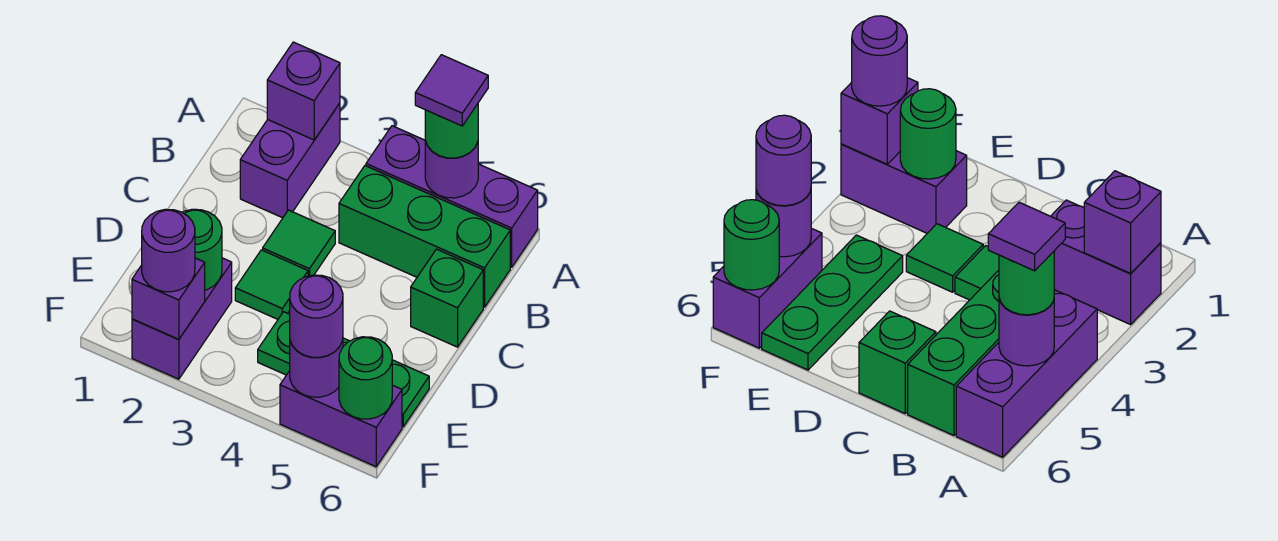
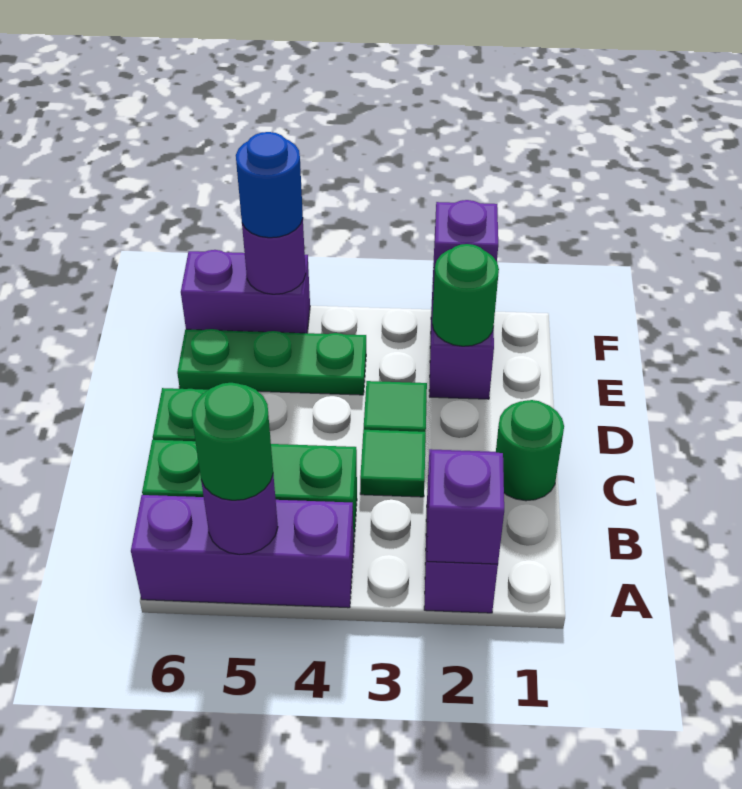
purple 1x1 tile [415,55,488,126] -> none
purple 1x1 round brick [142,209,195,292] -> none
purple 1x1 round brick [290,275,343,357] -> blue 1x1 round brick [236,132,303,238]
green 1x1 round brick [339,337,392,419] -> green 1x1 round brick moved to [496,400,564,501]

